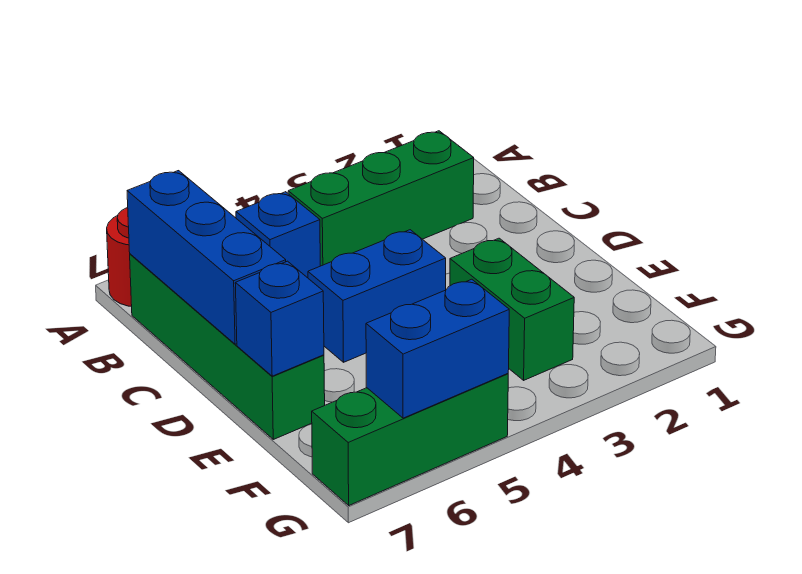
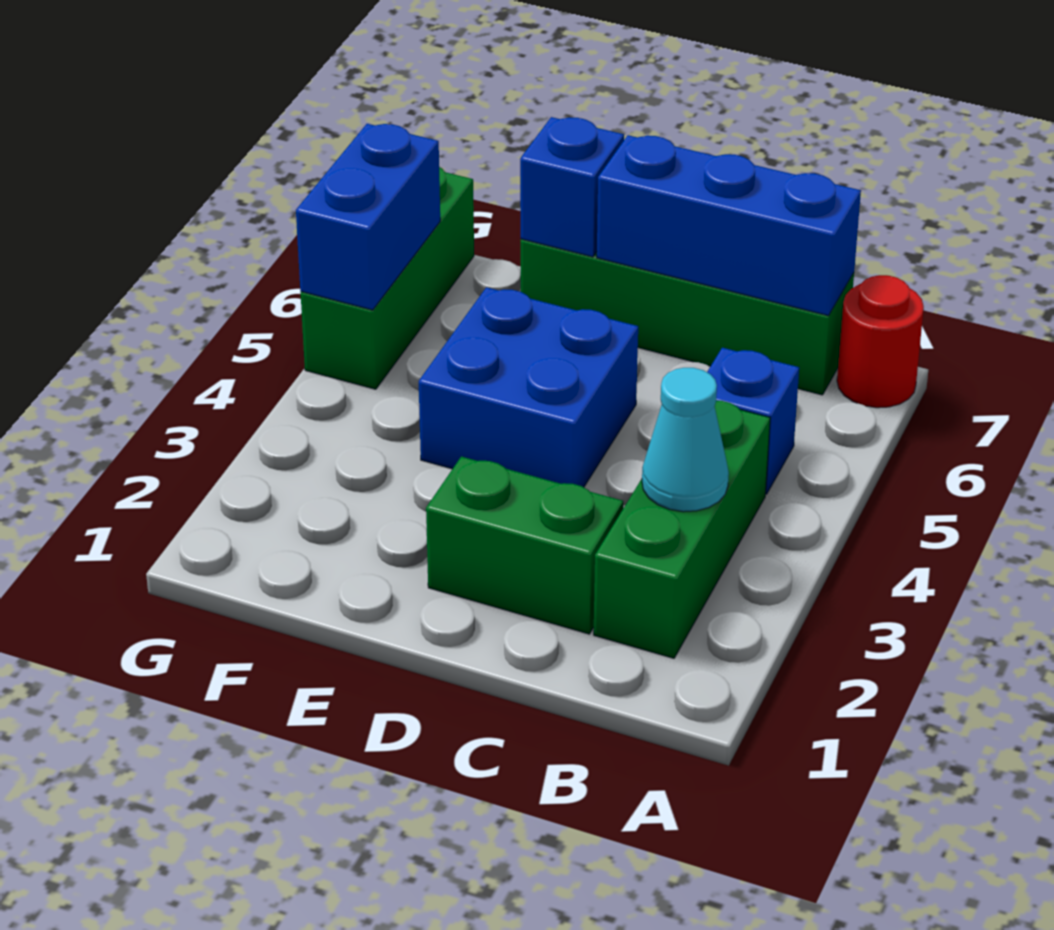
none -> cyan 1x1 cone [642,368,729,512]
blue 1x2 brick [308,230,446,362] -> blue 2x2 brick [419,287,638,487]
green 1x2 brick [450,238,574,380] -> green 1x2 brick moved to [426,457,623,634]

